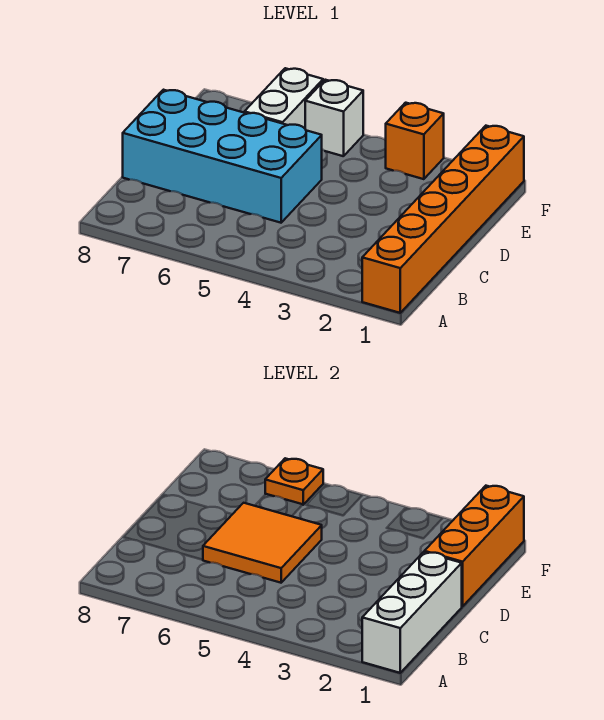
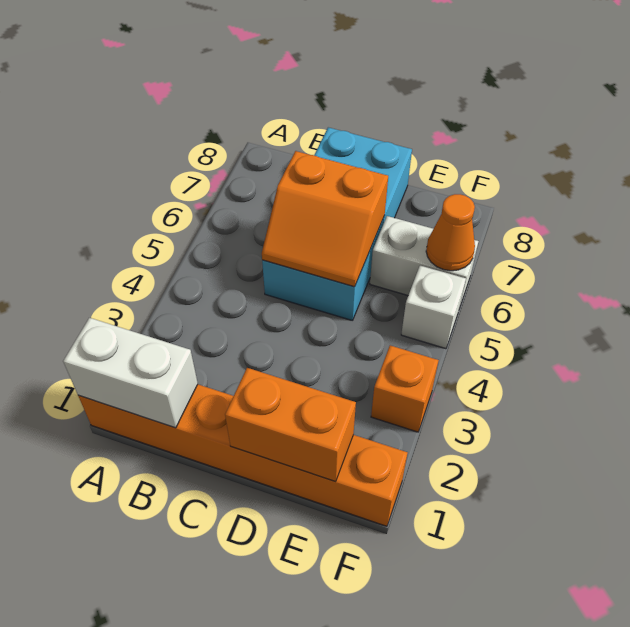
white 1x3 brick [362,552,462,673] -> white 1x2 brick [63,318,198,428]
orange 2x2 tile [203,503,322,583] -> orange 2x2 slope [262,151,388,287]
orange 1x3 brick [424,486,524,606] -> orange 1x2 brick [225,368,356,481]
orange 1x1 plate [265,458,323,505] -> orange 1x1 cone [426,194,475,271]

